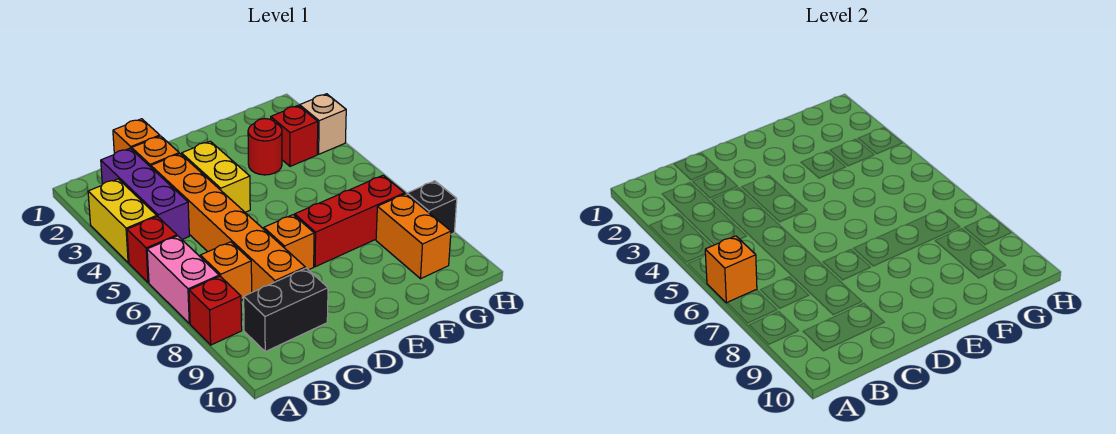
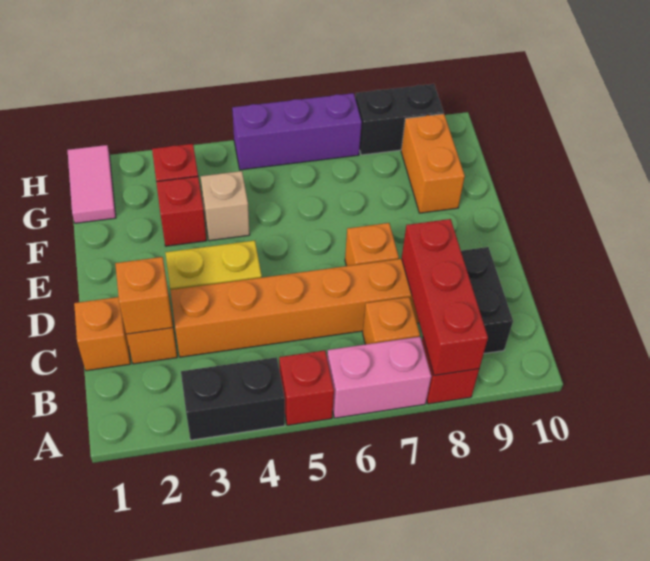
yellow 1x2 brick [88,179,157,263] -> black 1x2 brick [181,357,285,440]
orange 1x1 brick [705,236,757,303] -> orange 1x1 brick moved to [115,257,173,334]
purple 1x3 brick [101,148,189,239] -> purple 1x3 brick moved to [232,93,362,170]
red 1x3 brick [295,175,405,267] -> red 1x3 brick moved to [402,219,488,375]
red 1x1 round brick [248,119,282,175] -> red 1x1 brick [156,177,207,246]
none -> pink 1x2 tile [68,145,116,223]
orange 1x2 brick [376,194,451,279] -> orange 1x2 brick turned to [401,114,465,213]
tan 1x1 brick [300,94,346,154] -> tan 1x1 brick moved to [200,171,250,241]
black 1x1 brick [407,181,457,234] -> black 1x2 brick [355,84,444,155]

